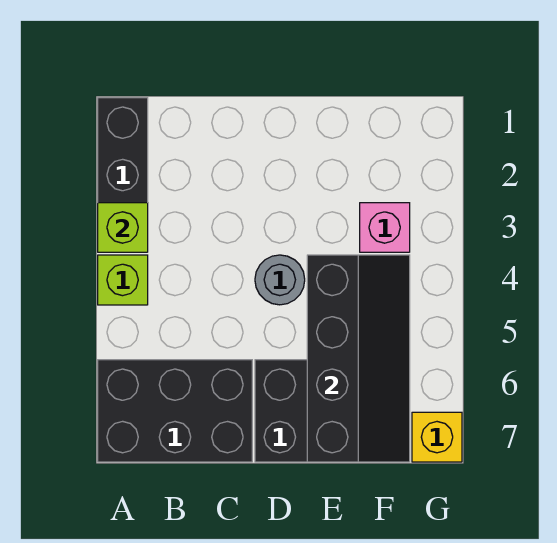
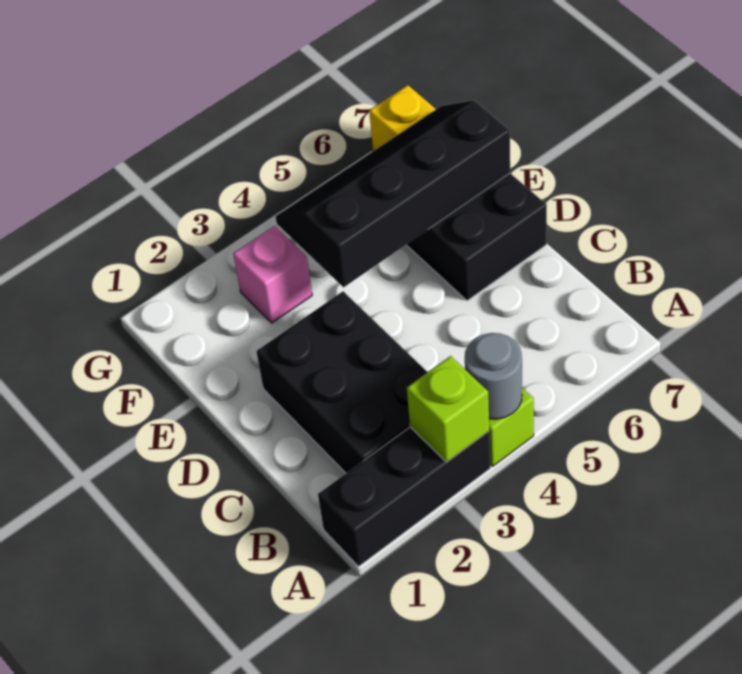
black 2x3 brick [98,360,252,462] -> black 2x3 brick moved to [256,291,427,473]
grey 1x1 round brick [255,255,305,305] -> grey 1x1 round brick moved to [465,333,522,419]

